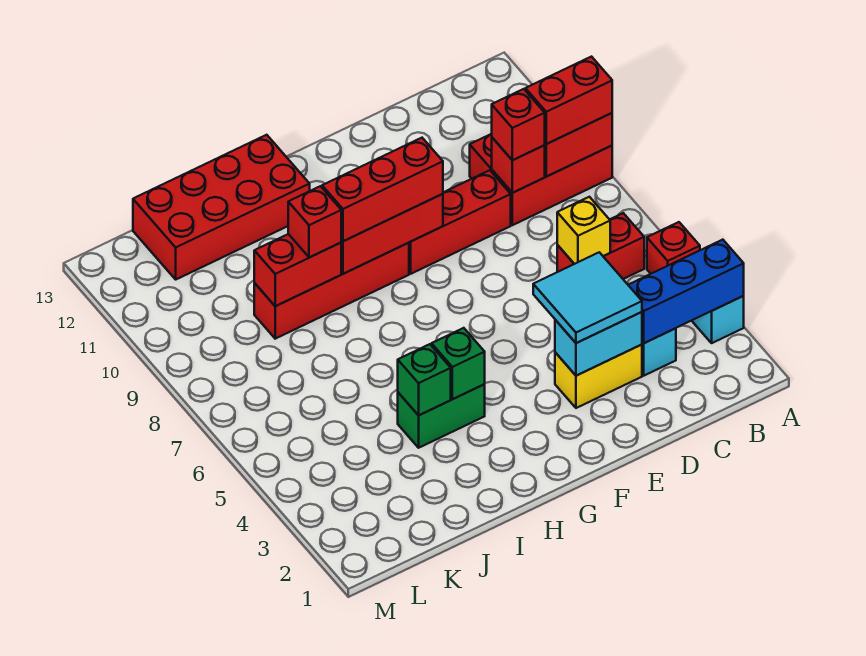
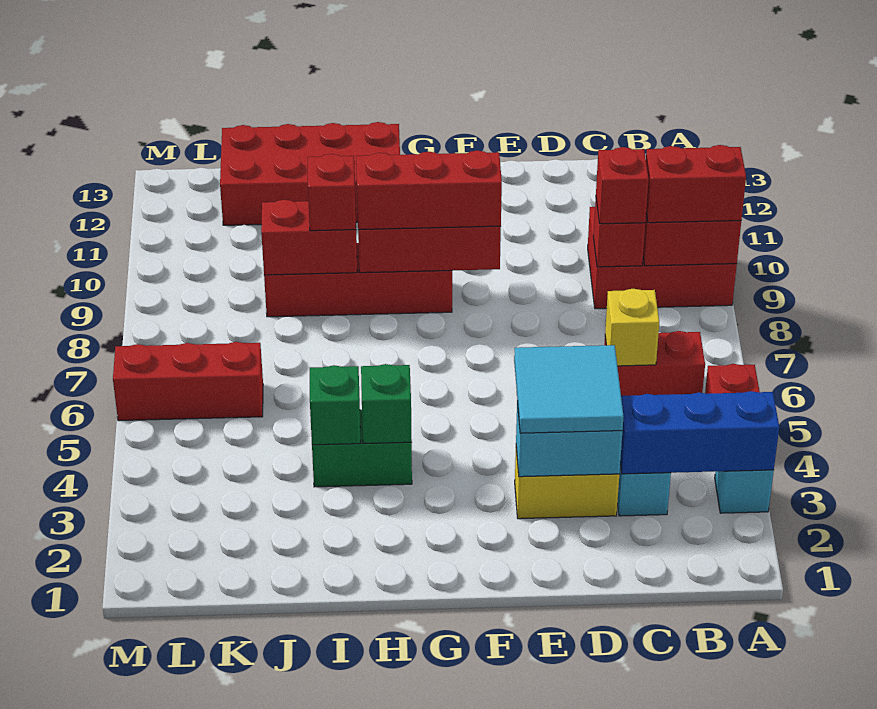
red 1x3 brick [409,170,511,274] -> red 1x3 brick moved to [113,342,263,421]

